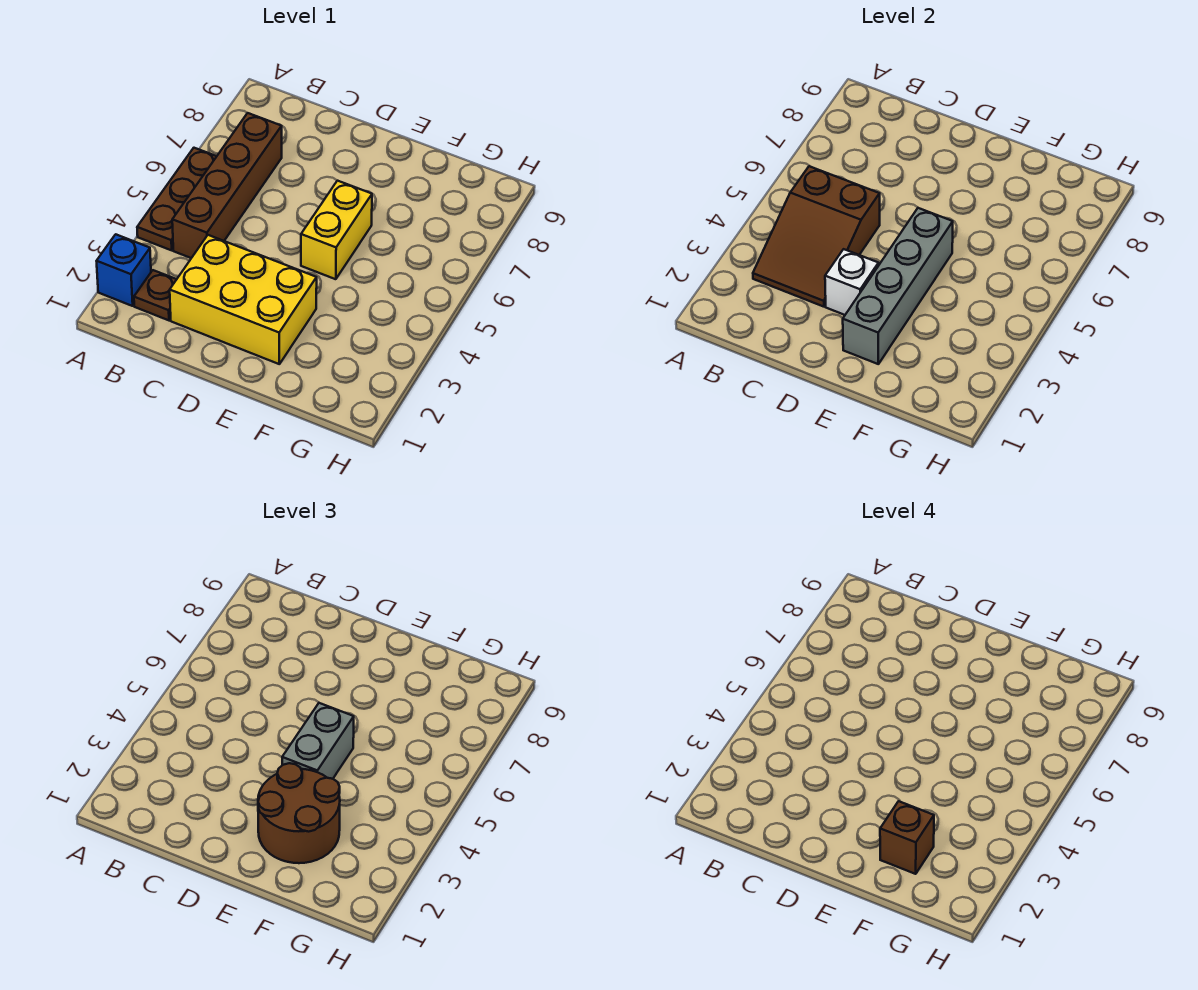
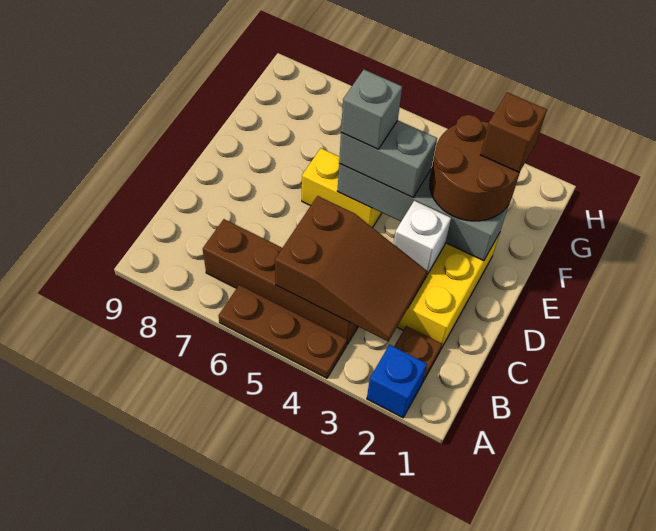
none -> grey 1x1 brick [341,70,402,149]

